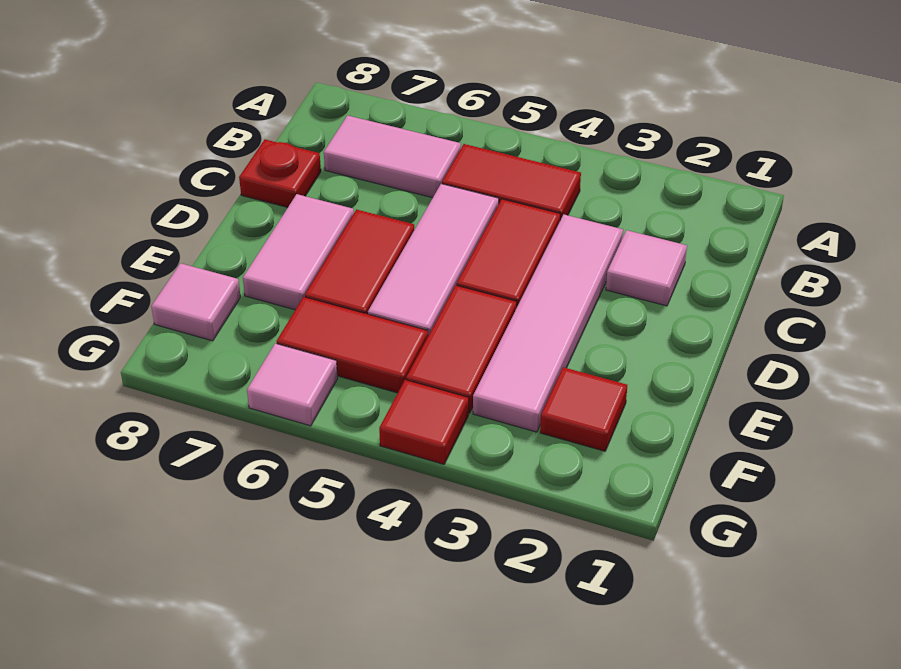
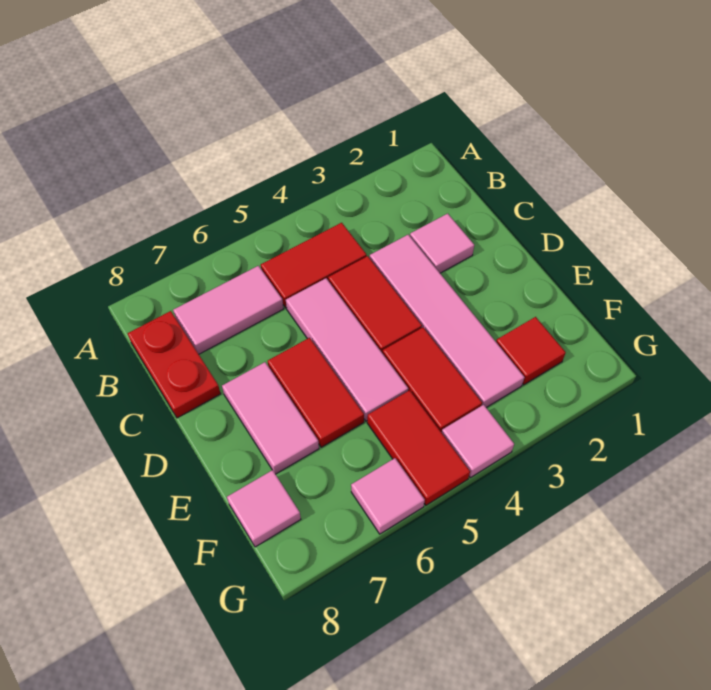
red 1x1 plate [239,140,321,207] -> red 1x2 plate [128,311,221,418]
red 1x2 tile [276,297,428,393] -> red 1x2 tile turned to [367,390,470,505]
red 1x1 tile [379,380,469,464] -> pink 1x1 tile [442,405,514,478]

